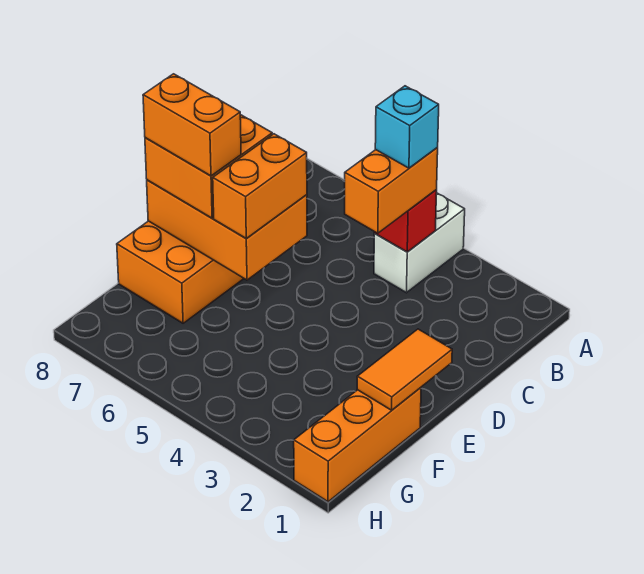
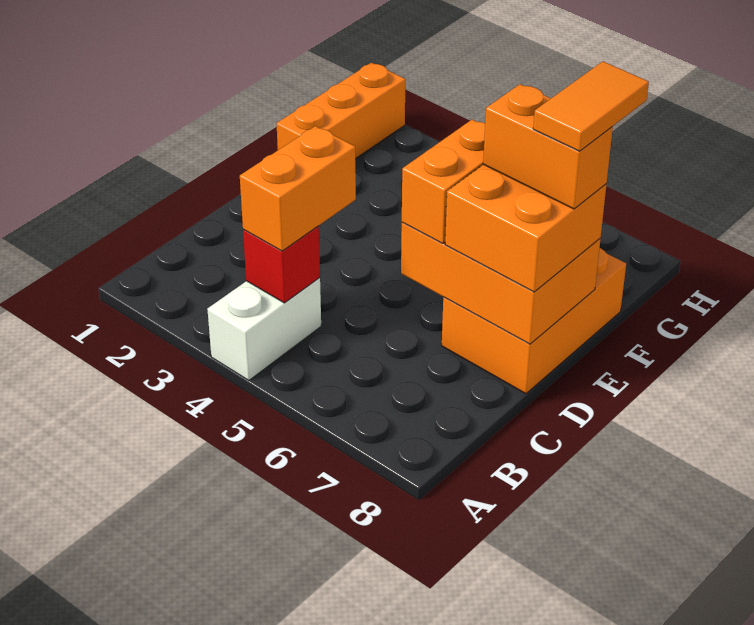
cyan 1x1 brick [375,86,439,168] -> none
orange 1x2 tile [357,329,452,410] -> orange 1x2 tile moved to [533,61,649,151]

